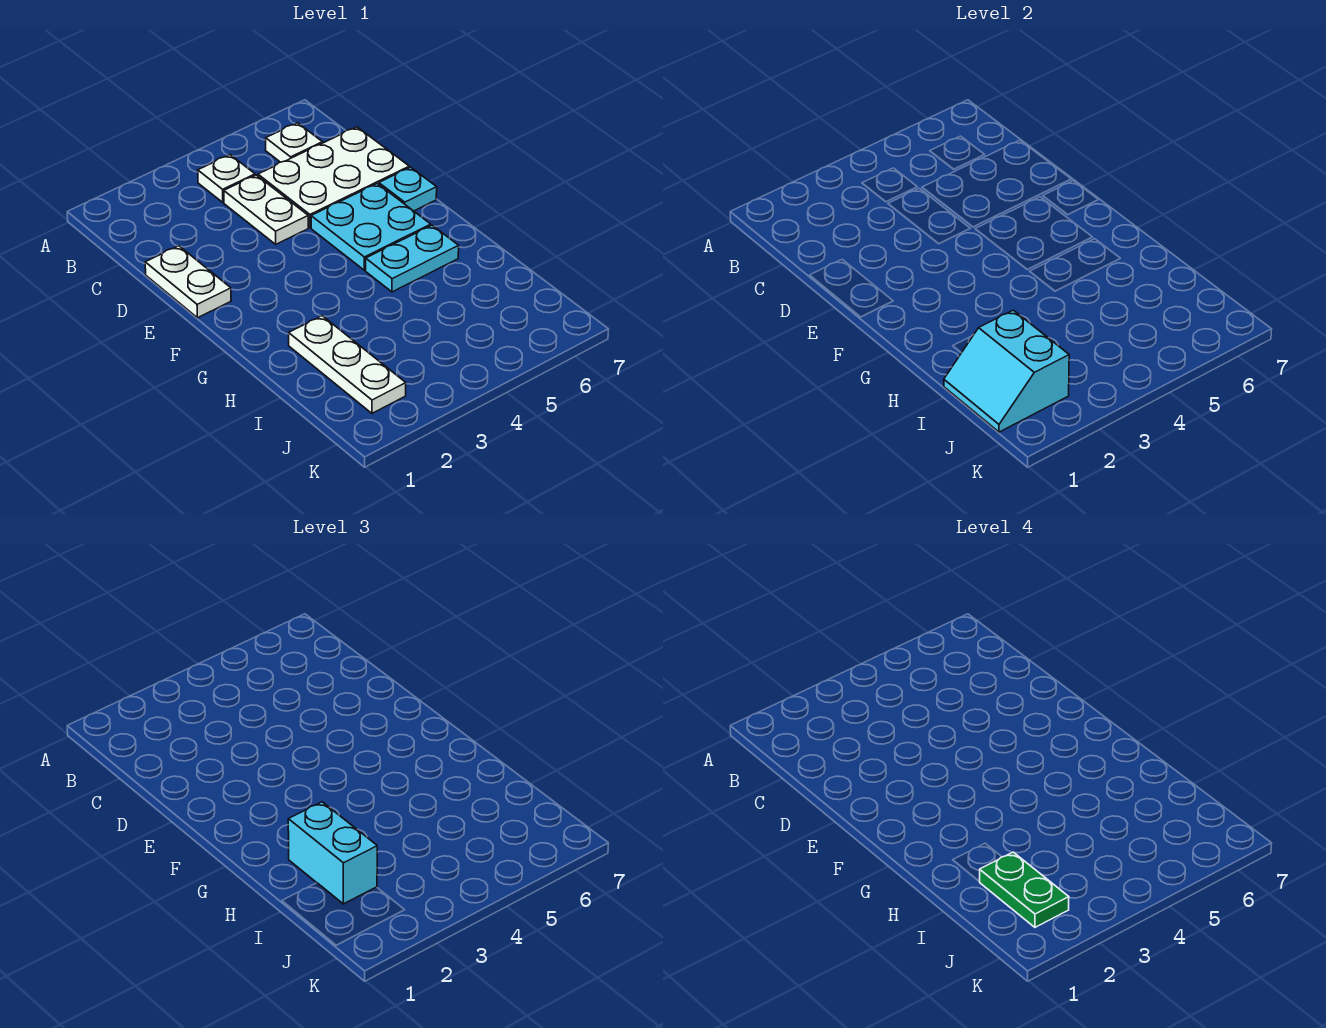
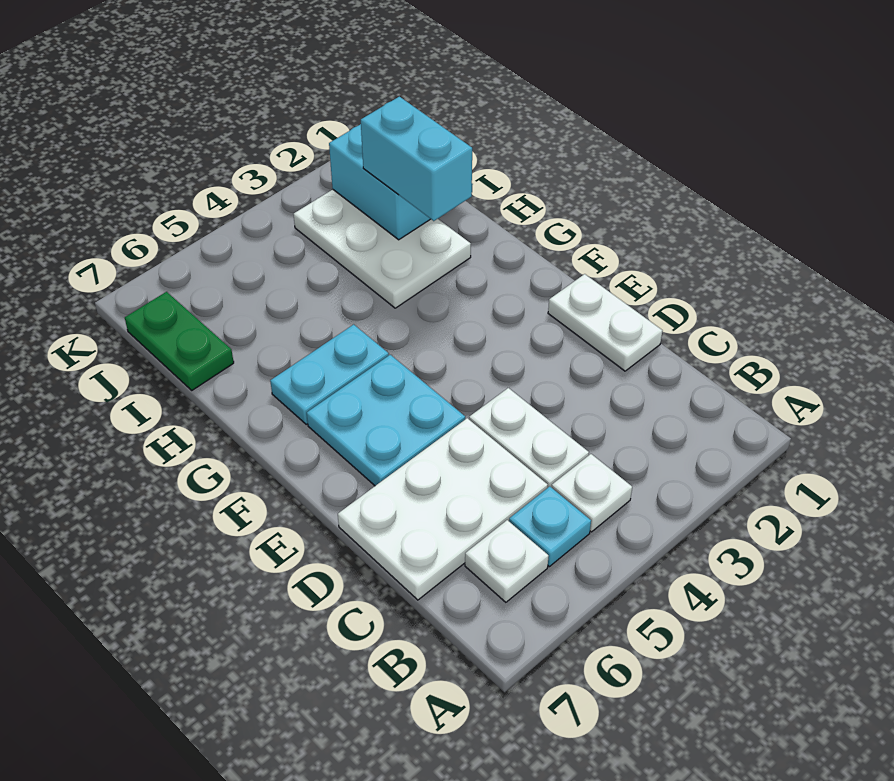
cyan 1x1 plate [379,167,437,211] -> cyan 1x1 plate moved to [509,486,591,567]
white 1x3 plate [289,316,406,413] -> white 2x3 plate [294,190,471,308]
green 1x2 plate [979,852,1069,927] -> green 1x2 plate moved to [125,292,234,390]

